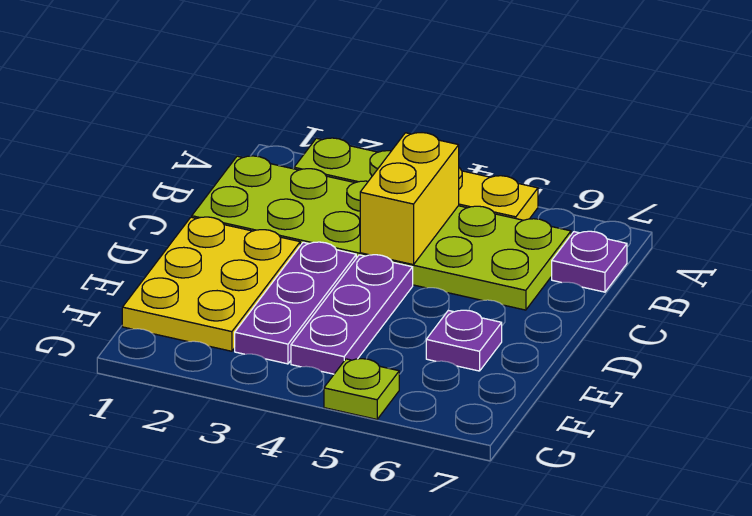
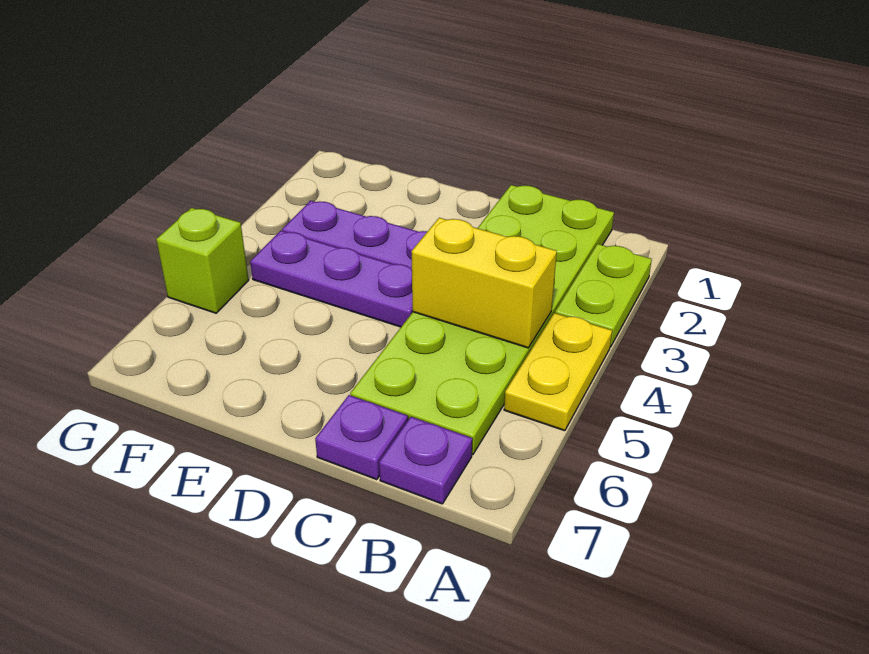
yellow 2x3 plate [122,217,300,351] -> none
purple 1x1 plate [426,310,502,371] -> purple 1x1 plate moved to [315,395,408,480]
lime 1x1 plate [324,359,399,419] -> lime 1x1 brick [156,208,249,313]

